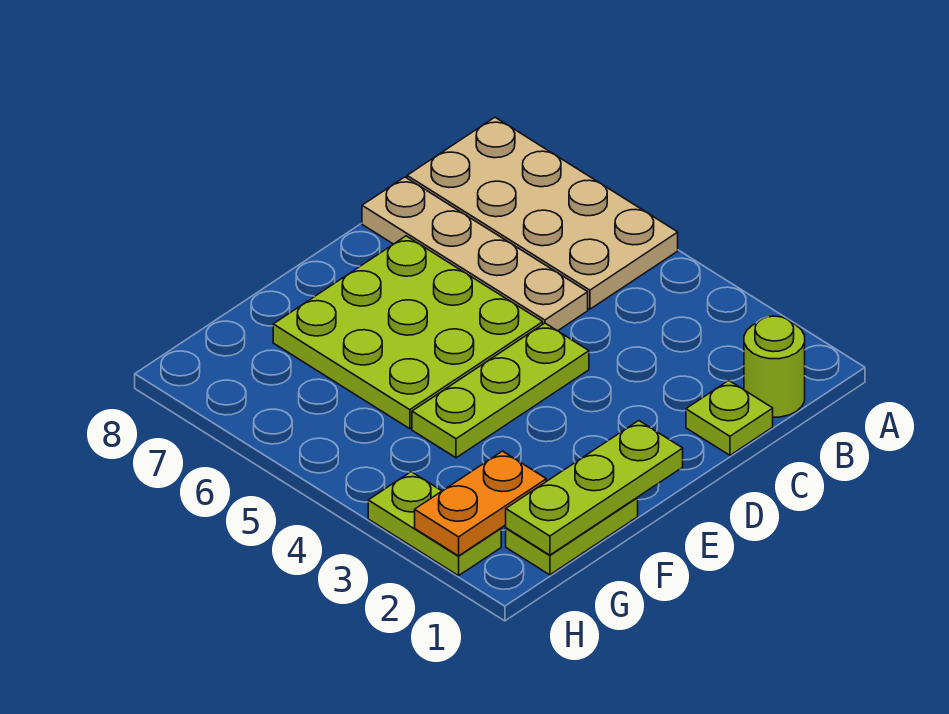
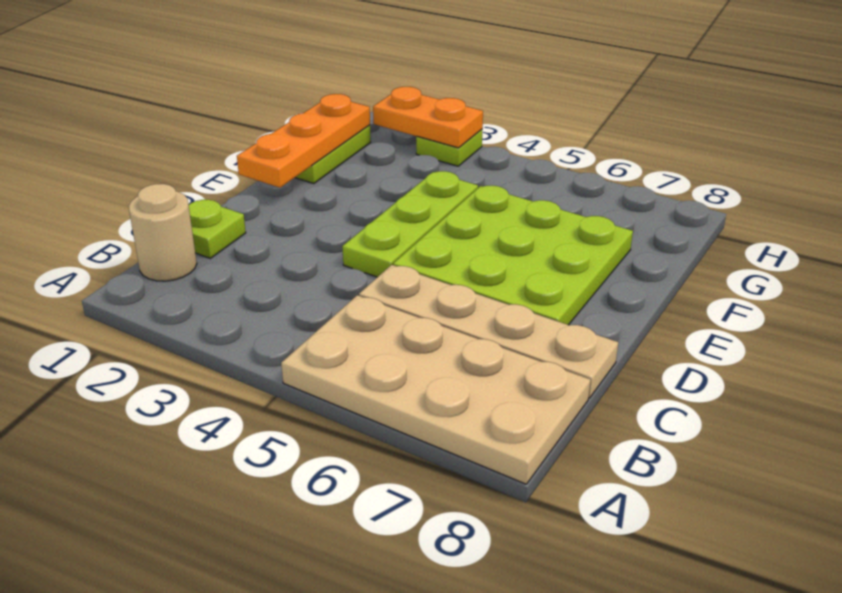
lime 1x1 round brick [744,316,805,417] -> tan 1x1 round brick [129,184,197,281]
lime 1x3 plate [506,421,683,555] -> orange 1x3 plate [237,94,370,188]
orange 1x2 plate [415,451,546,556] -> orange 1x2 plate turned to [373,87,483,148]
lime 1x2 plate [368,472,501,576] -> lime 1x1 plate [416,129,482,166]

